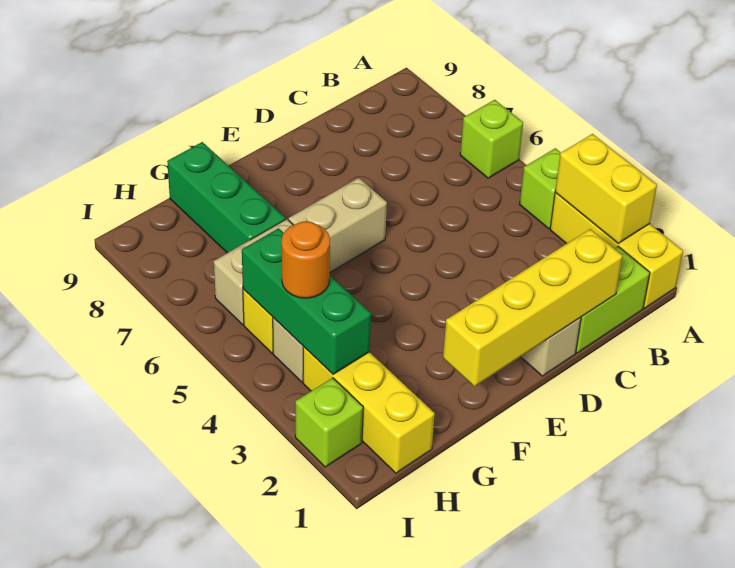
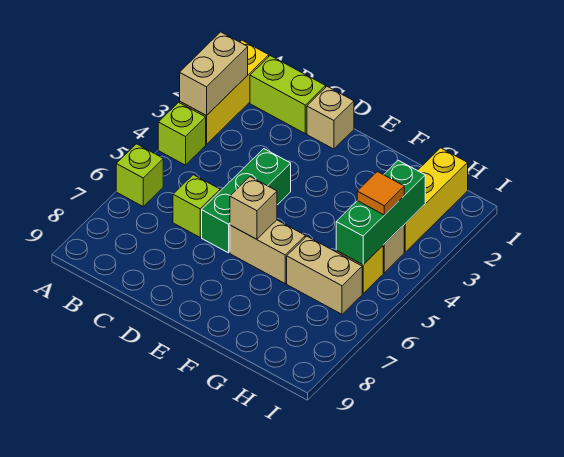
yellow 1x2 brick [555,134,657,243] -> tan 1x2 brick [180,32,248,116]
yellow 1x4 brick [443,229,623,386] -> none
none -> tan 1x1 brick [230,177,277,239]
green 1x3 brick [167,142,285,253] -> green 1x3 brick moved to [202,149,291,253]
orange 1x1 round brick [282,221,330,298] -> orange 1x1 tile [357,172,404,215]
lime 1x1 brick [295,378,363,467] -> lime 1x1 brick moved to [173,175,220,237]

